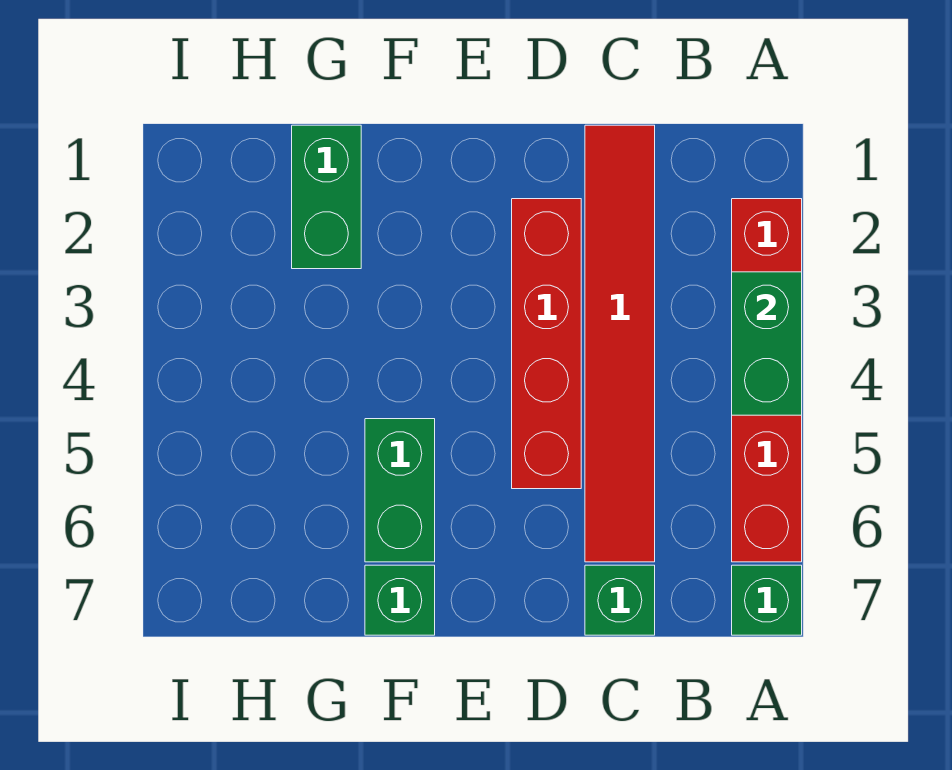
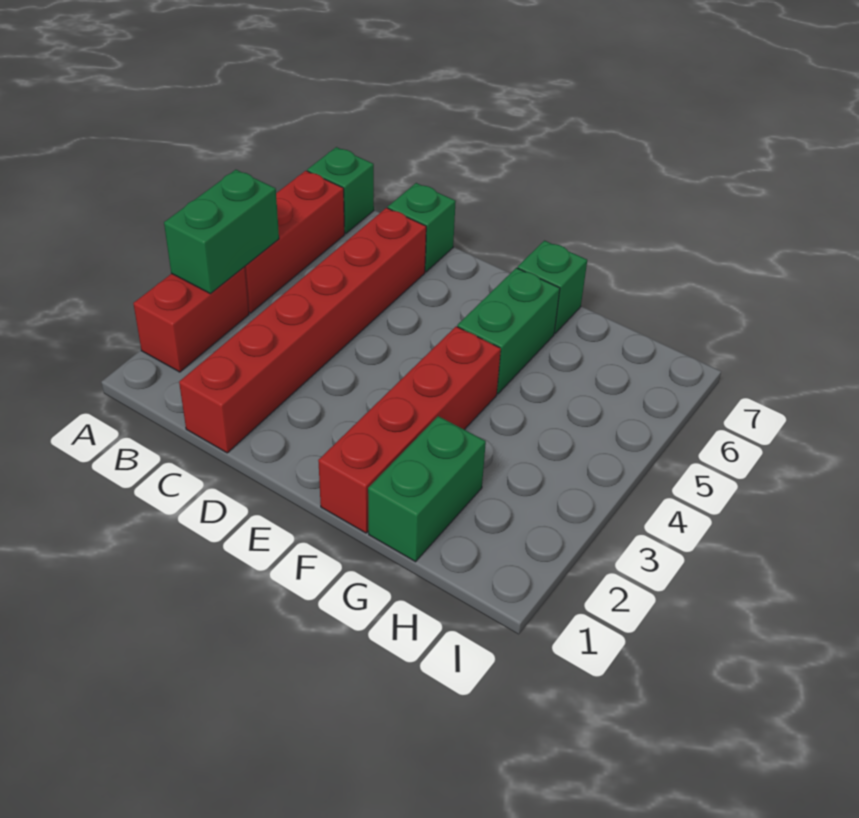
red 1x6 tile [585,125,655,562] -> red 1x6 brick [179,208,426,453]
red 1x4 brick [512,199,581,489] -> red 1x4 brick moved to [318,327,501,533]

